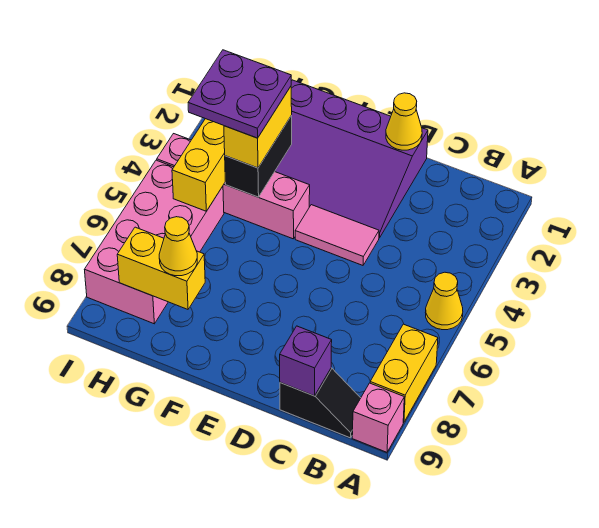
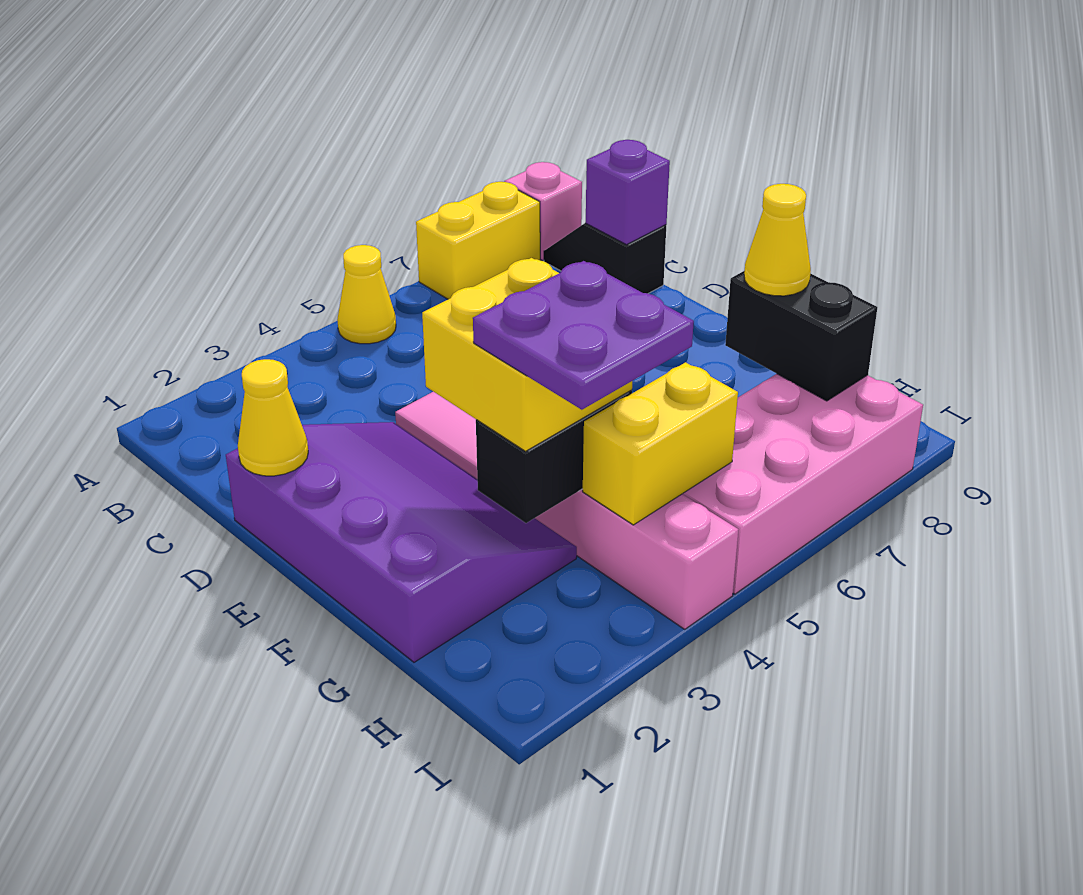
yellow 1x2 brick [224,86,292,168] -> yellow 2x2 brick [422,258,632,451]
yellow 1x2 brick [117,227,205,309] -> black 1x2 brick [725,271,877,401]

